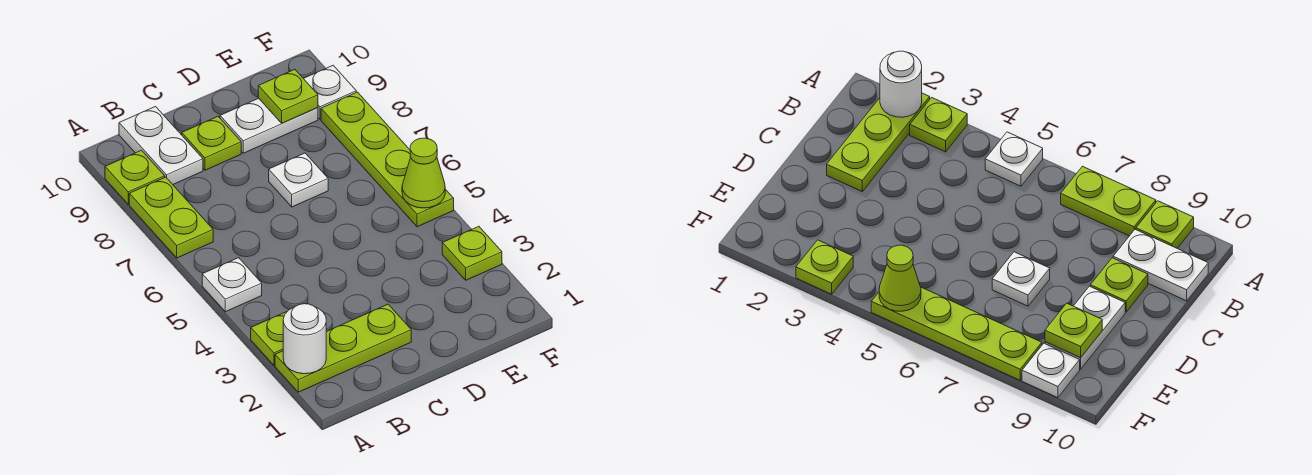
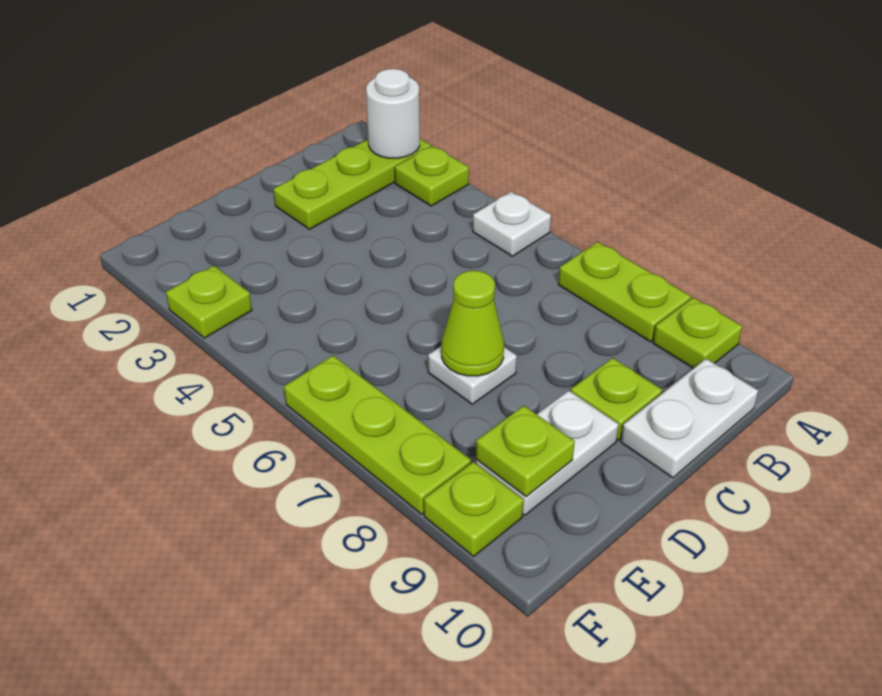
white 1x2 plate [119,107,203,184] -> white 1x2 plate turned to [621,359,758,478]
lime 1x4 plate [321,92,454,227] -> lime 1x3 plate [284,355,471,514]
lime 1x1 cone [402,138,445,208] -> lime 1x1 cone moved to [441,271,504,376]
white 1x1 plate [303,65,356,119] -> lime 1x1 plate [424,462,524,556]

